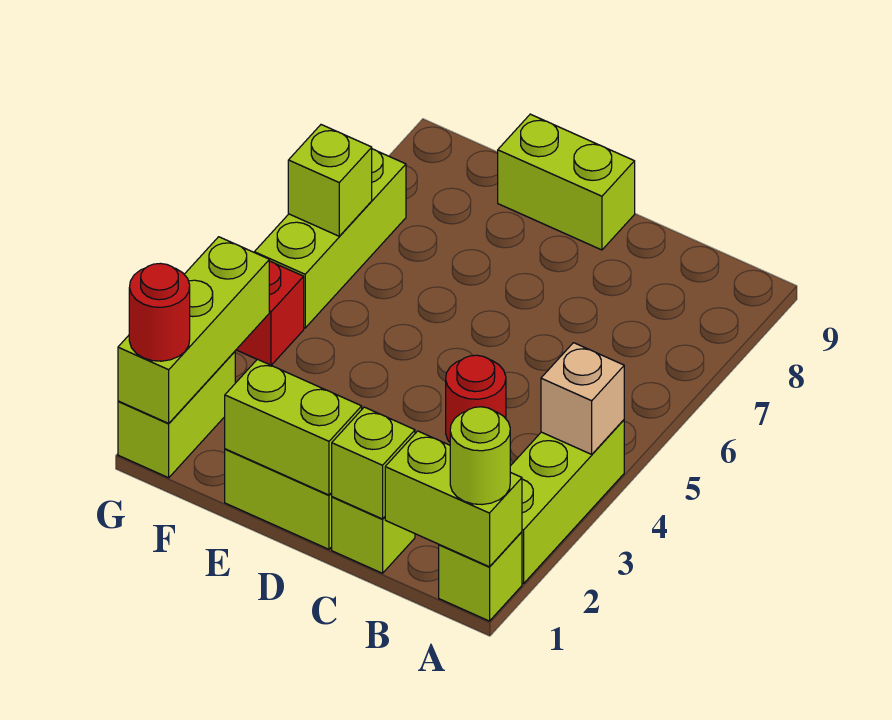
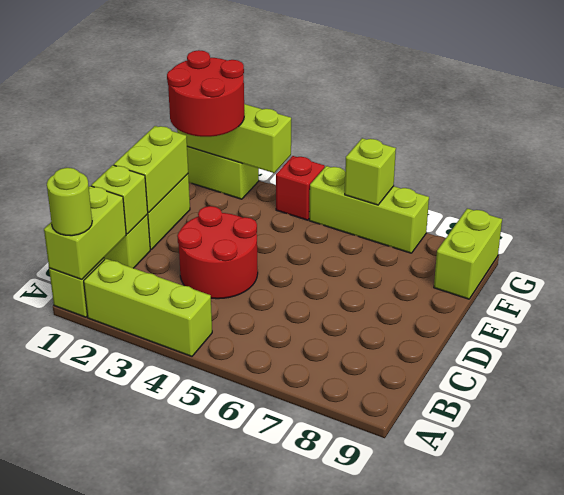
tan 1x1 brick [541,343,624,454] -> none
red 1x1 round brick [446,355,506,442] -> red 2x2 round brick [177,206,258,299]
lime 1x2 brick [498,114,635,250] -> lime 1x2 brick moved to [434,208,502,299]
red 1x1 round brick [129,263,190,361] -> red 2x2 round brick [167,50,244,137]

